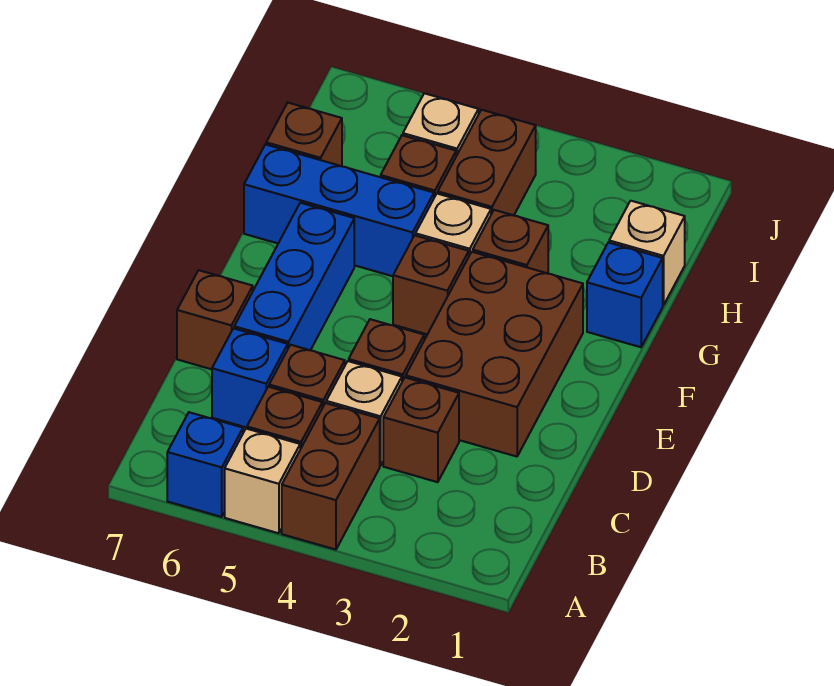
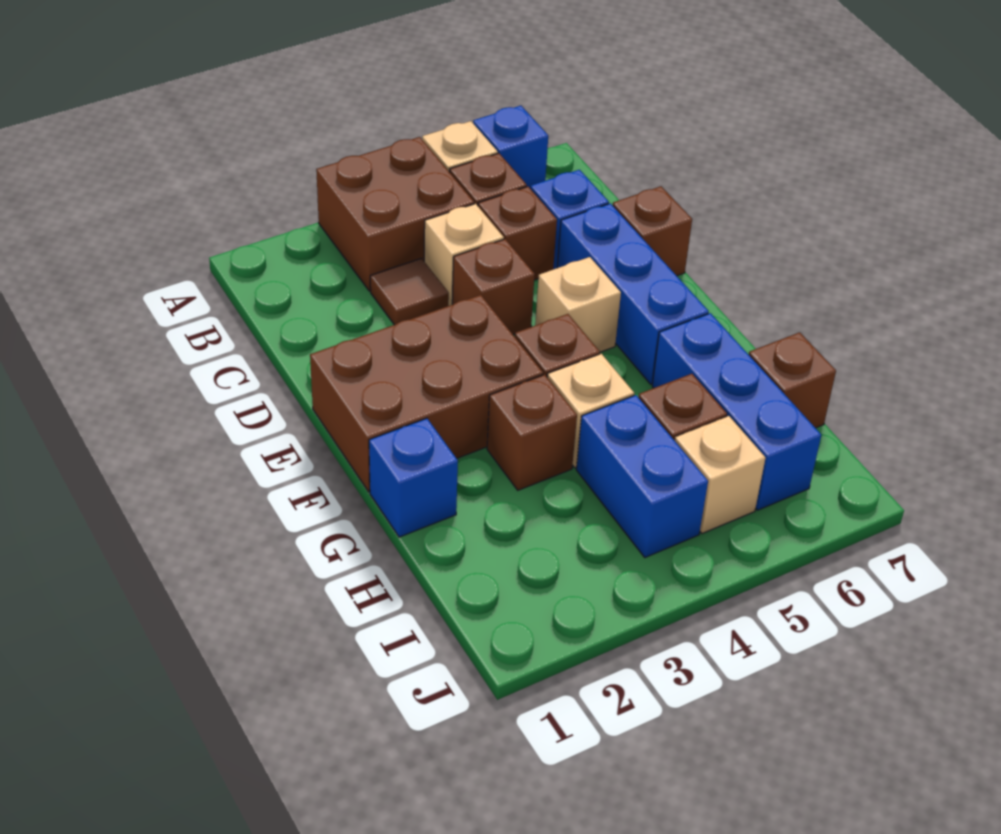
brown 1x2 brick [282,403,380,550] -> brown 2x2 brick [316,137,474,291]
brown 1x1 brick [383,377,459,482] -> brown 1x1 tile [370,258,449,325]
brown 2x3 brick [406,252,583,457] -> brown 2x3 brick turned to [310,295,543,492]
blue 1x3 brick [244,144,434,276] -> blue 1x3 brick turned to [652,313,821,510]
tan 1x1 brick [609,201,685,305] -> tan 1x1 brick moved to [535,257,621,352]
brown 1x2 brick [438,110,536,215] -> blue 1x2 brick [576,395,708,557]

